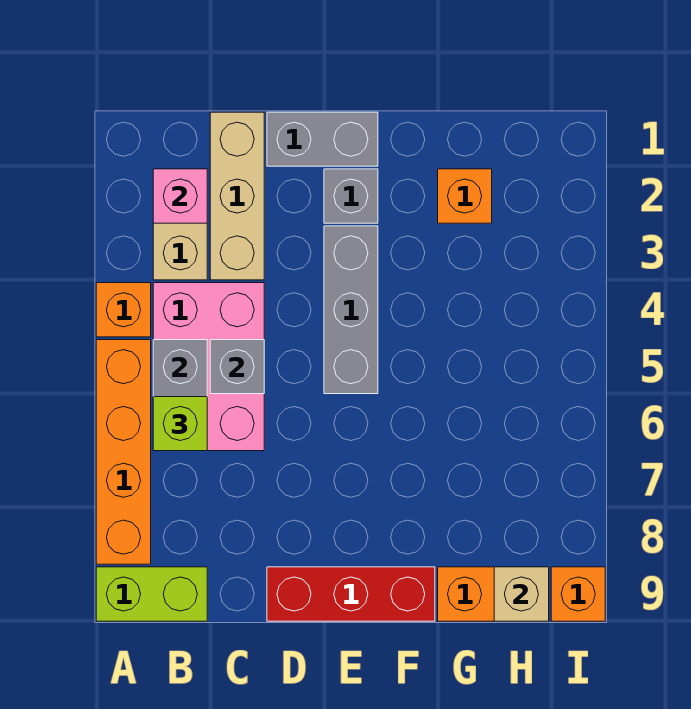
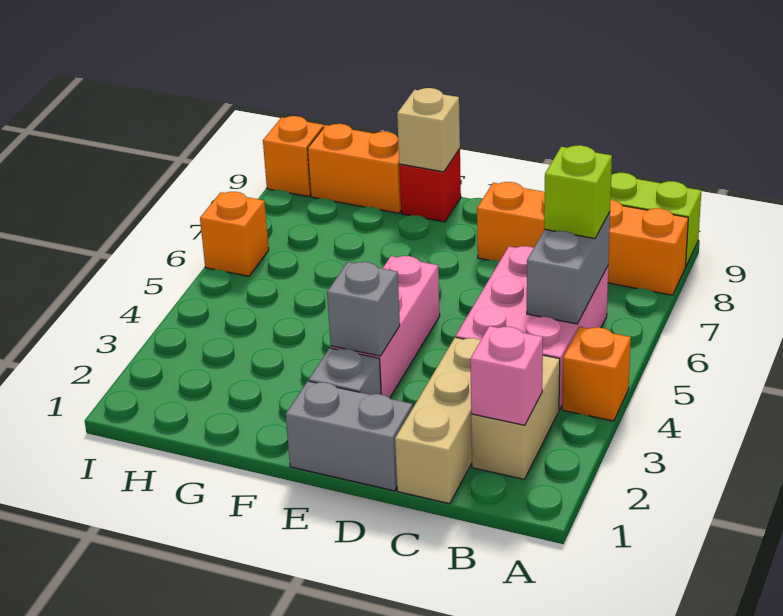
orange 1x4 brick [96,340,151,564] -> orange 1x4 brick turned to [477,182,688,295]
grey 1x1 brick [210,340,264,394] -> grey 1x1 brick moved to [327,262,400,356]
red 1x3 brick [267,567,435,621] -> red 1x1 brick [399,149,461,222]
grey 1x3 brick [324,226,378,394] -> pink 1x3 brick [331,256,440,398]
orange 1x1 brick [438,169,492,223] -> orange 1x1 brick moved to [200,192,269,276]
tan 1x1 brick [494,567,549,621] -> tan 1x1 brick moved to [397,88,460,172]

